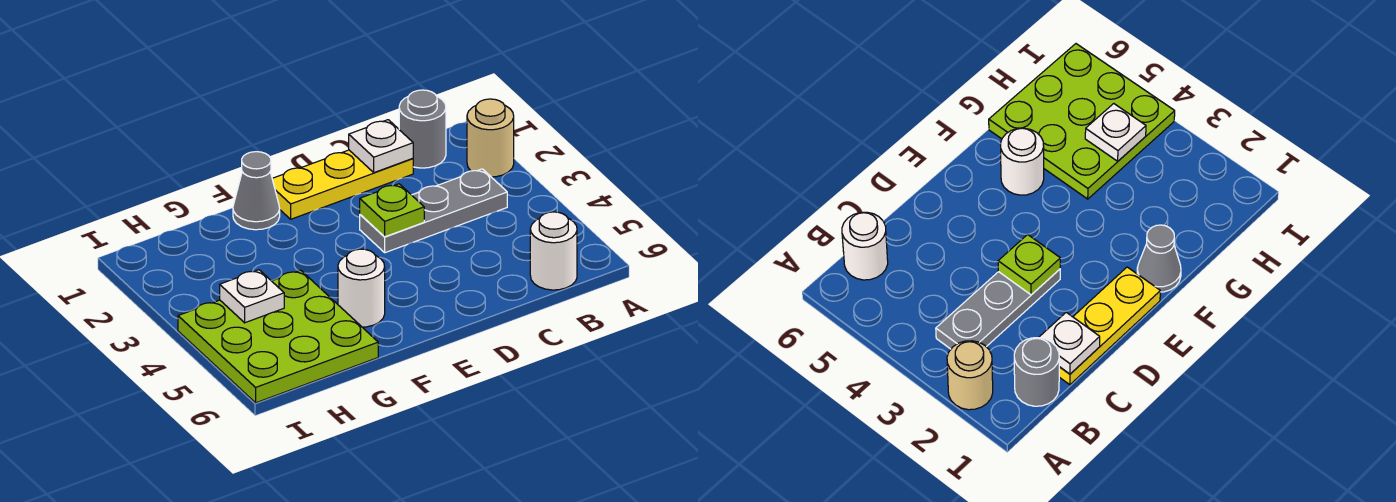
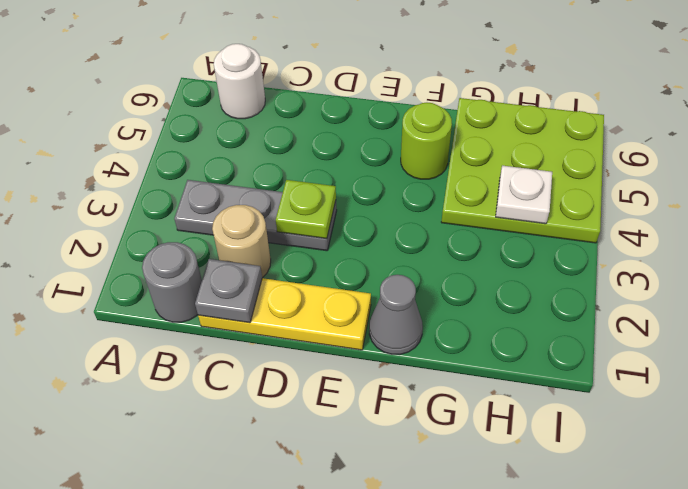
tan 1x1 round brick [467,99,514,177] -> tan 1x1 round brick moved to [212,205,271,278]
white 1x1 plate [349,120,413,173] -> grey 1x1 plate [195,259,262,323]
white 1x1 round brick [338,249,385,327] -> lime 1x1 round brick [401,103,452,179]

